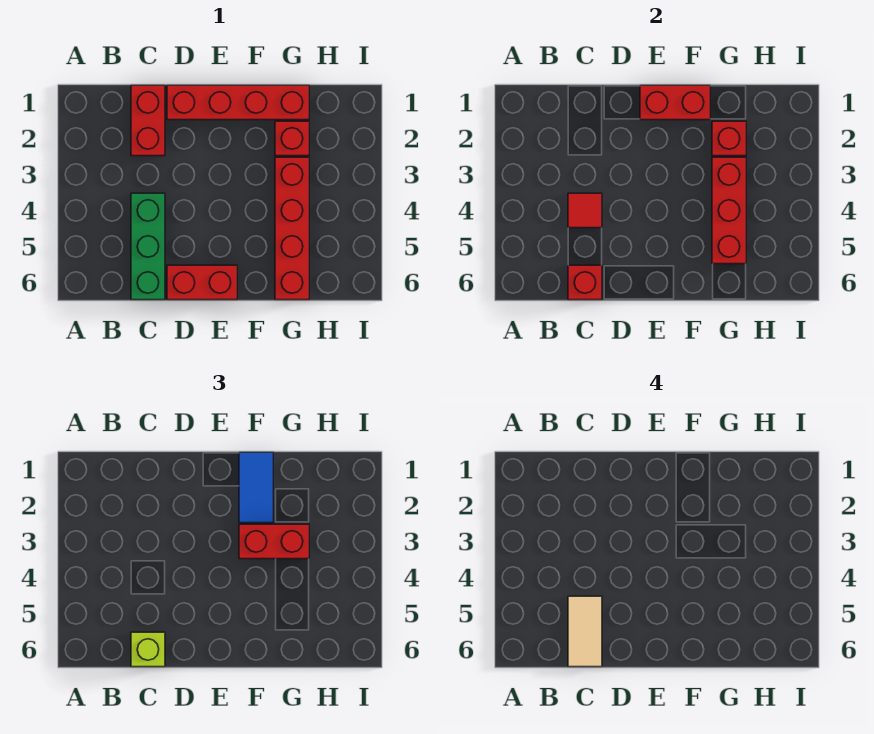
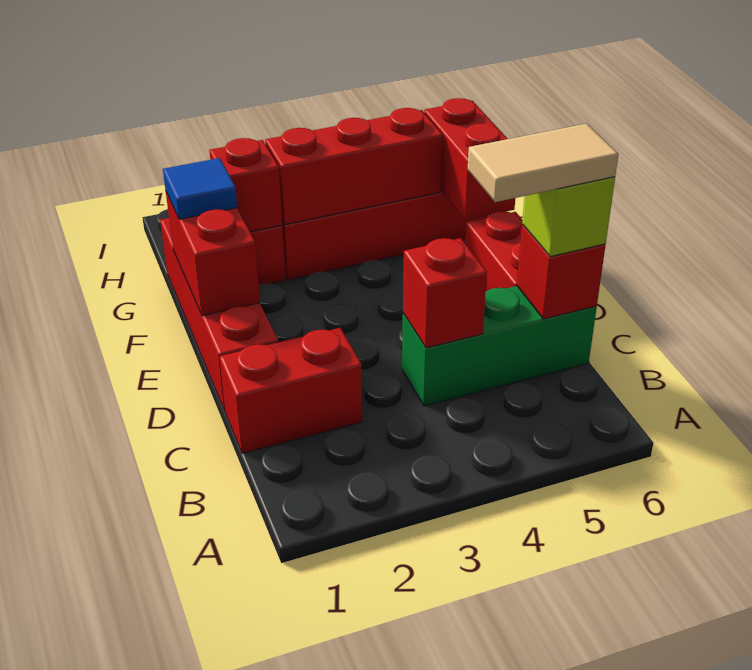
red 1x1 tile [568,193,602,228] -> red 1x1 brick [403,238,487,348]
blue 1x2 tile [239,452,273,523] -> blue 1x1 tile [163,158,237,219]
red 1x2 brick [239,524,309,559] -> red 1x2 brick moved to [424,98,515,220]

